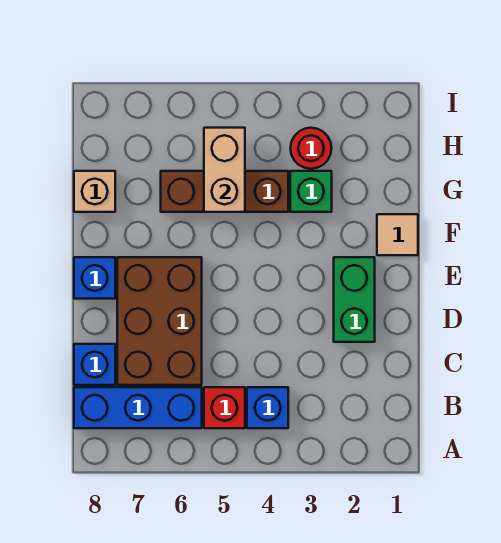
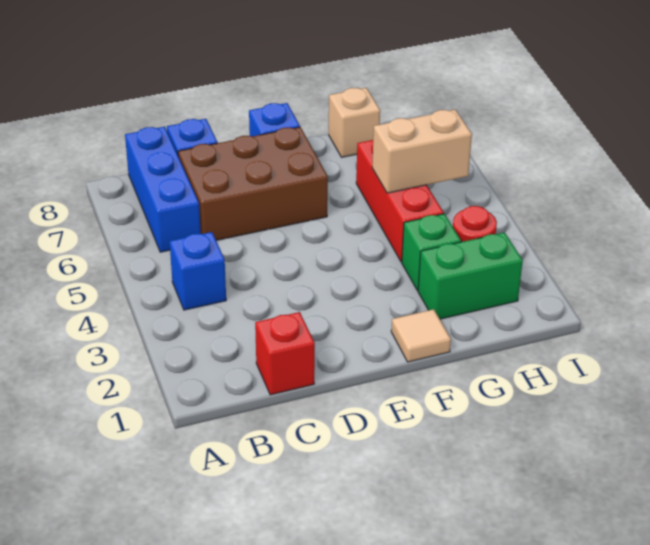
red 1x1 brick [204,387,245,428] -> red 1x1 brick moved to [255,312,315,395]
green 1x2 brick [334,257,375,342] -> green 1x2 brick moved to [418,232,523,319]
brown 1x3 brick [161,171,288,212] -> red 1x3 brick [356,140,444,262]

